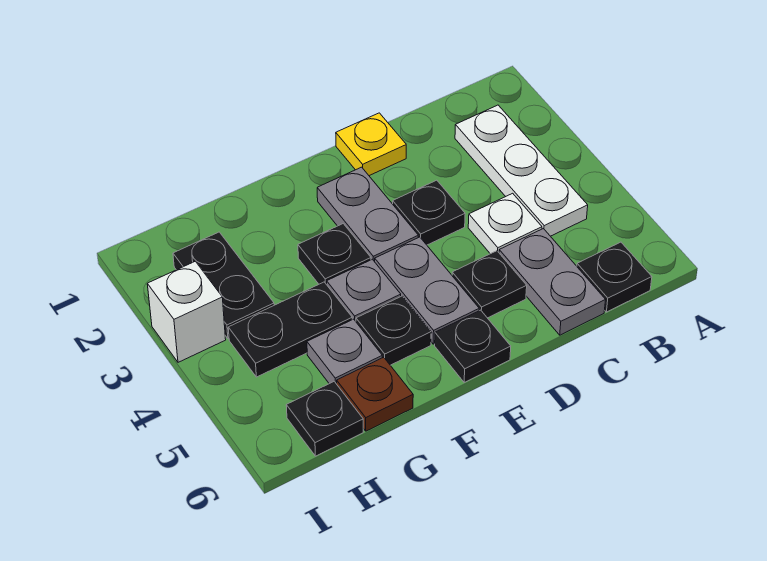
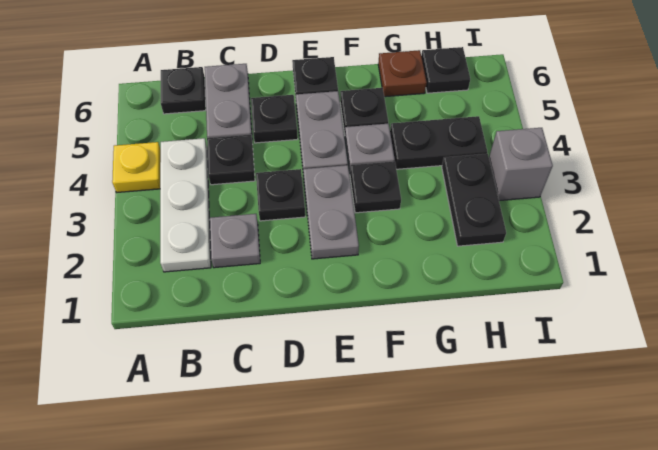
white 1x1 plate [468,193,542,254] -> black 1x1 plate [207,135,255,185]
yellow 1x1 plate [336,113,406,176] -> yellow 1x1 plate moved to [112,142,161,192]
grey 1x1 plate [307,319,382,384] -> grey 1x1 plate moved to [210,214,260,268]
white 1x1 brick [147,261,226,362] -> grey 1x1 brick [489,128,553,201]

